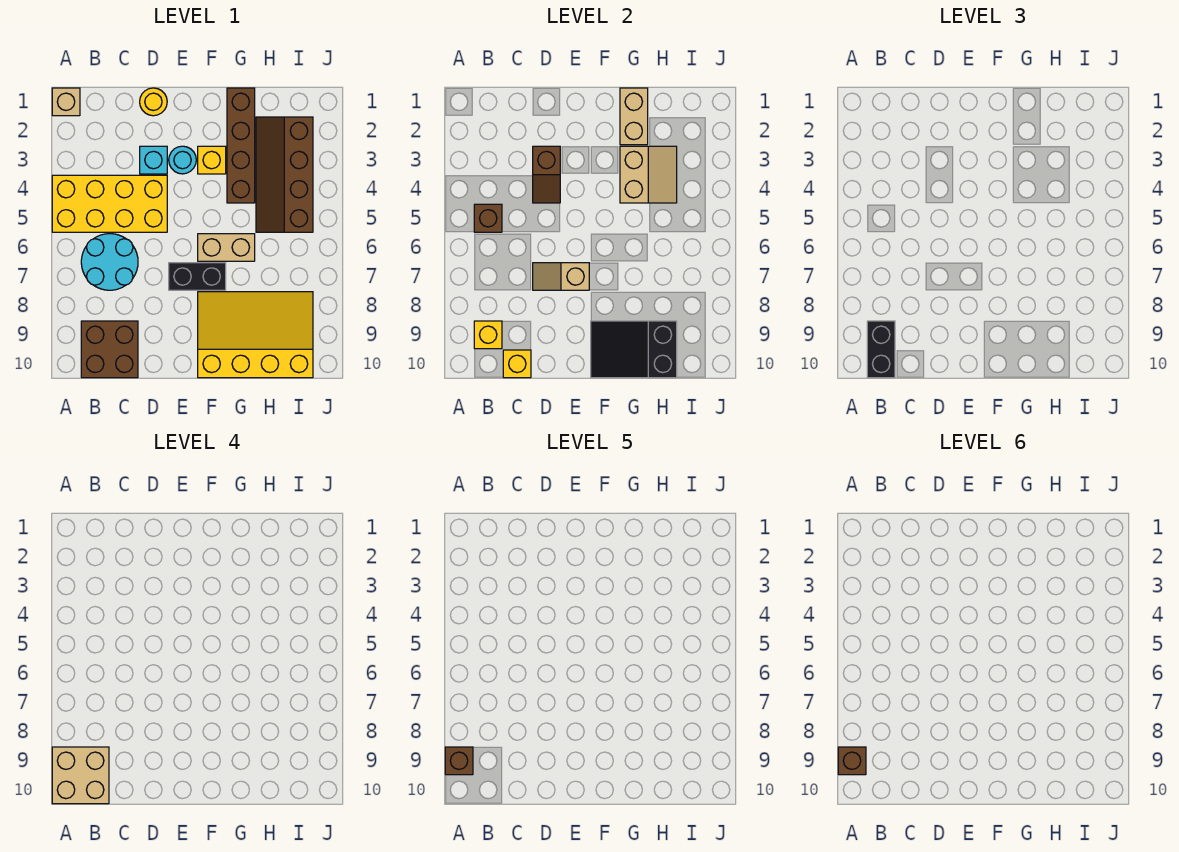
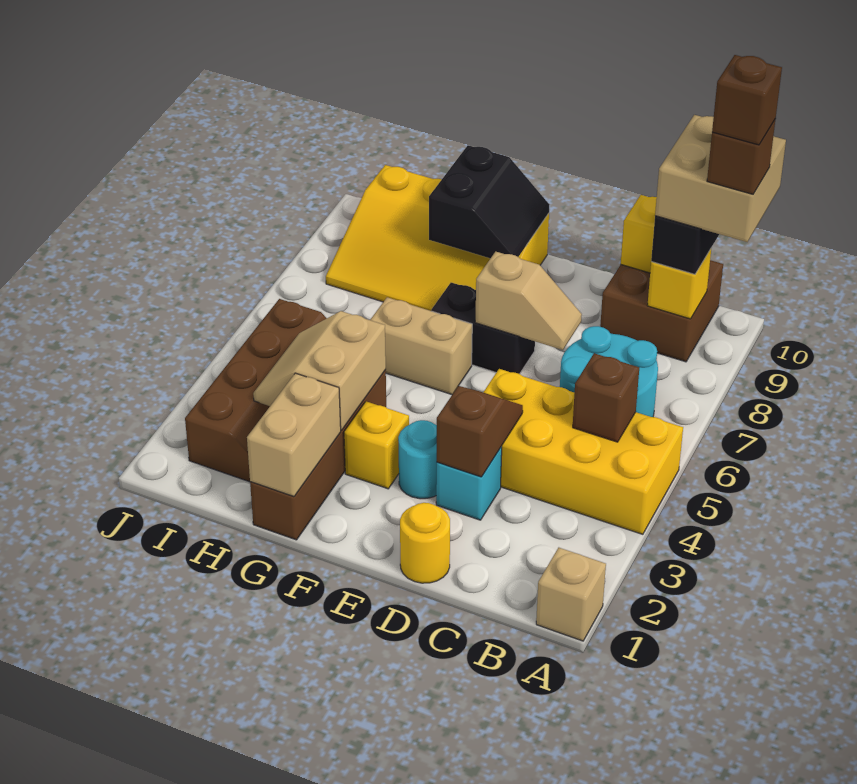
black 2x3 slope [591,321,677,378] -> black 2x2 slope [429,145,549,258]

